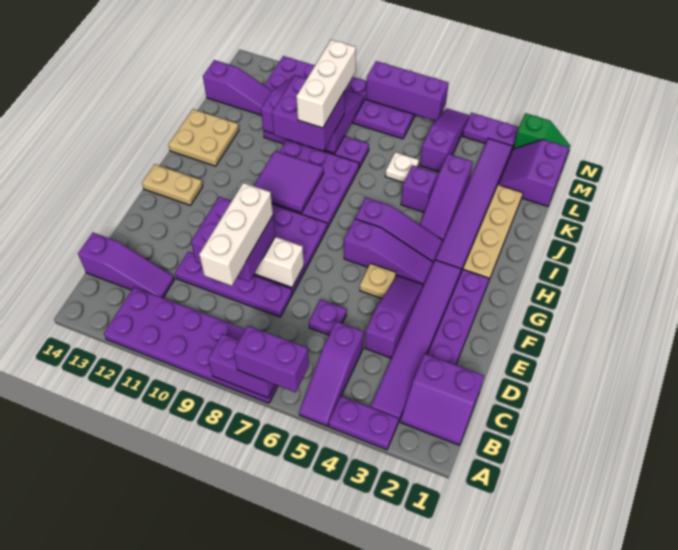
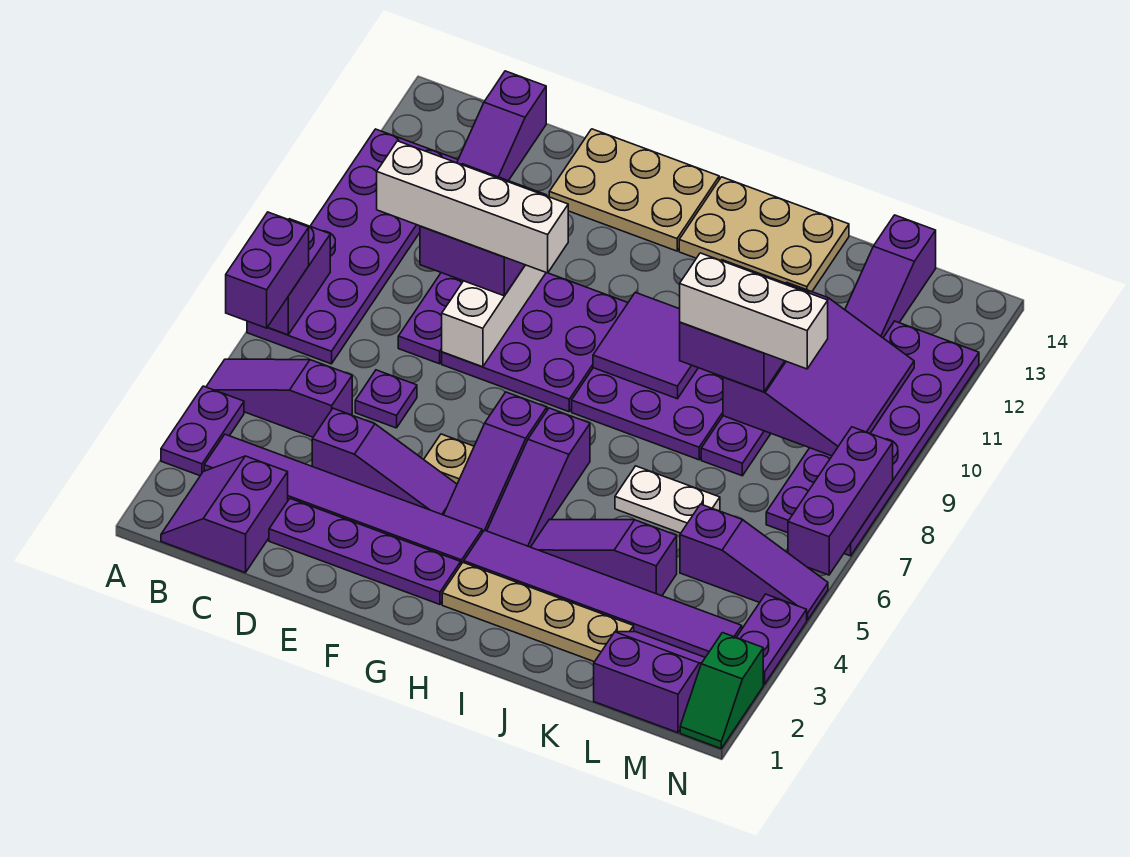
white 1x3 brick [199,183,273,286] -> white 1x4 brick [377,141,568,273]
tan 1x2 plate [142,164,203,205] -> tan 2x3 plate [549,129,719,251]
tan 2x2 plate [168,109,239,166] -> tan 2x3 plate [679,177,849,292]
purple 1x1 brick [401,165,437,212] -> none
white 1x1 plate [385,152,419,183] -> white 1x2 plate [615,466,720,533]

